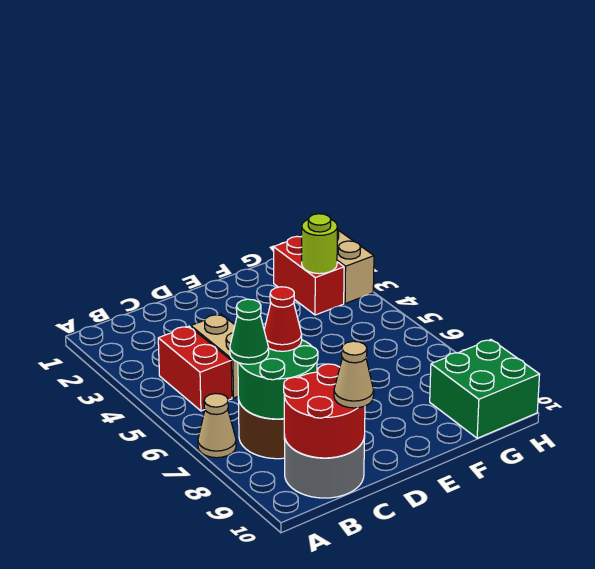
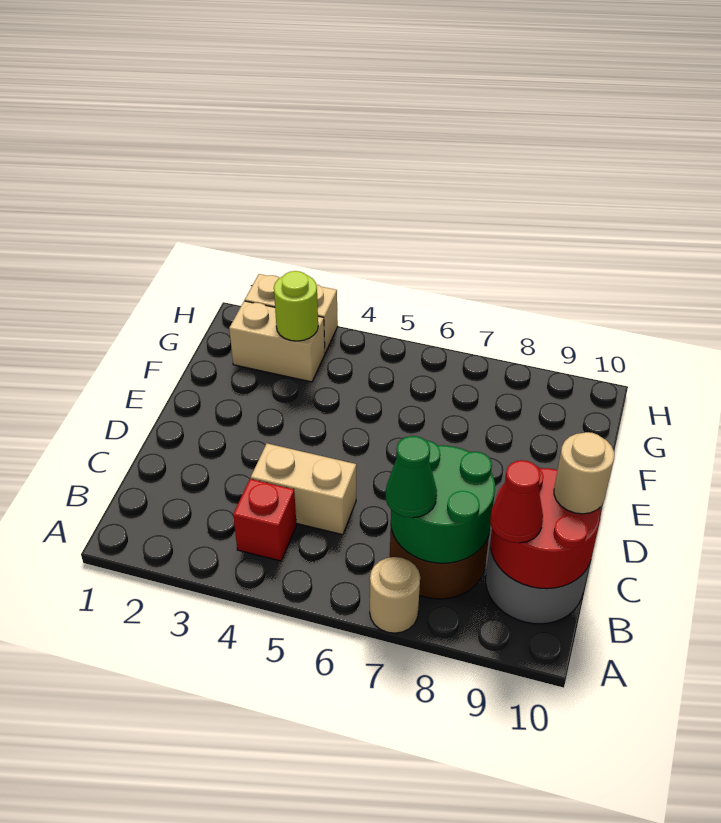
tan 1x1 cone [198,393,236,458] -> tan 1x1 round brick [370,557,420,633]
red 1x2 brick [158,326,232,411] -> red 1x1 brick [233,479,296,561]
red 1x1 cone [264,287,302,351] -> red 1x1 cone moved to [490,460,543,543]
tan 1x1 cone [334,341,374,408] -> tan 1x1 round brick [554,432,614,514]
red 1x2 brick [273,236,344,315] -> tan 1x2 brick [229,301,325,382]
green 2x2 brick [430,340,540,438] -> none

